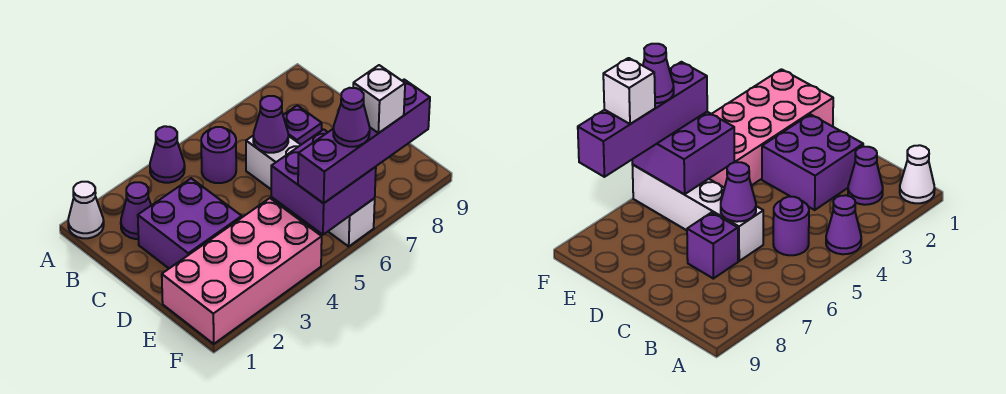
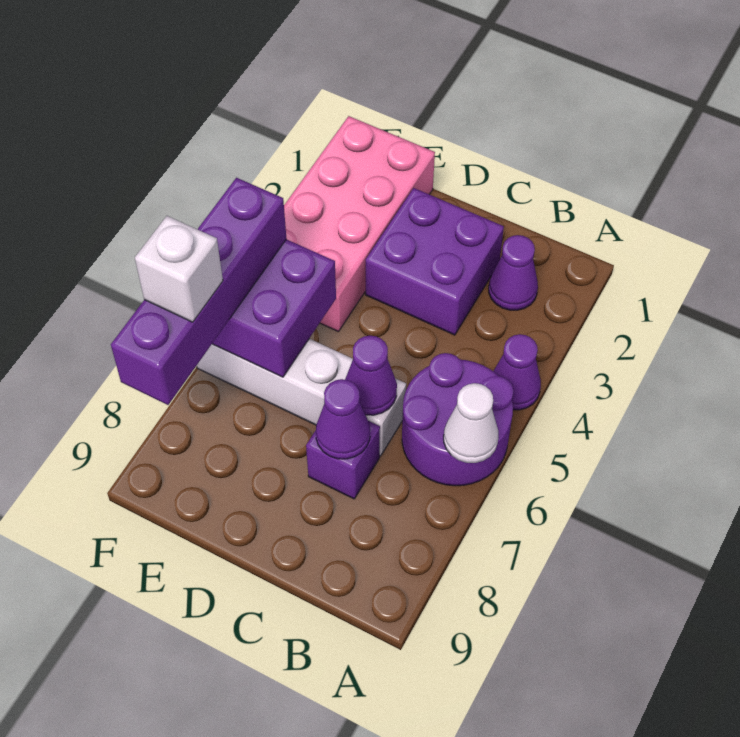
white 1x1 cone [68,182,104,238] -> white 1x1 cone moved to [444,383,498,463]
purple 1x1 round brick [201,127,236,183] -> purple 2x2 round brick [402,353,513,486]
purple 1x1 cone [333,88,370,147] -> purple 1x1 cone moved to [316,379,370,459]

